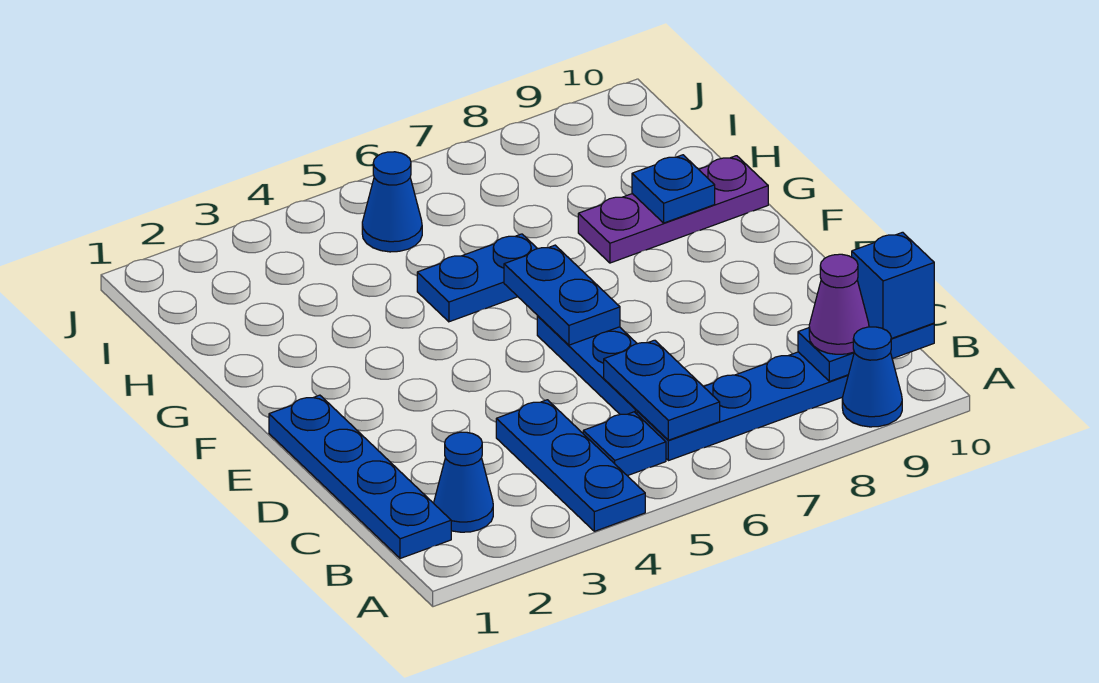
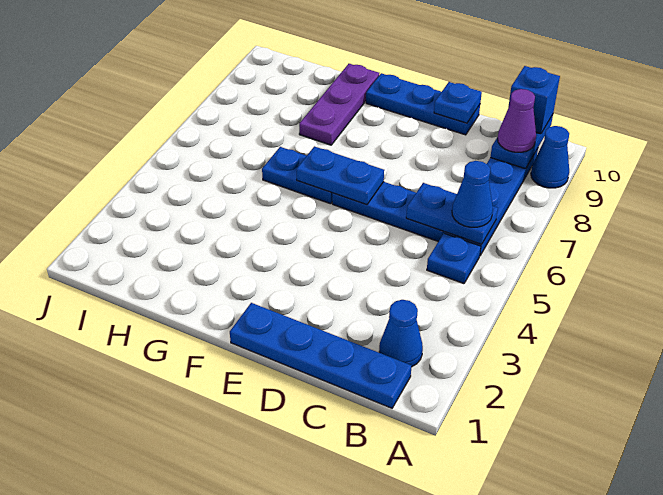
blue 1x3 plate [496,400,645,531] -> blue 1x3 plate moved to [366,73,480,135]
blue 1x2 plate [417,234,537,322] -> blue 1x2 plate turned to [262,147,332,204]
blue 1x1 plate [632,155,715,223] -> blue 1x1 plate moved to [434,82,482,123]
blue 1x1 cone [362,152,422,252] -> blue 1x1 cone moved to [452,161,493,227]

